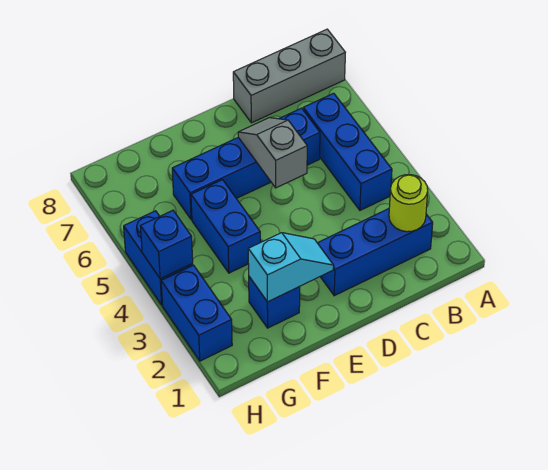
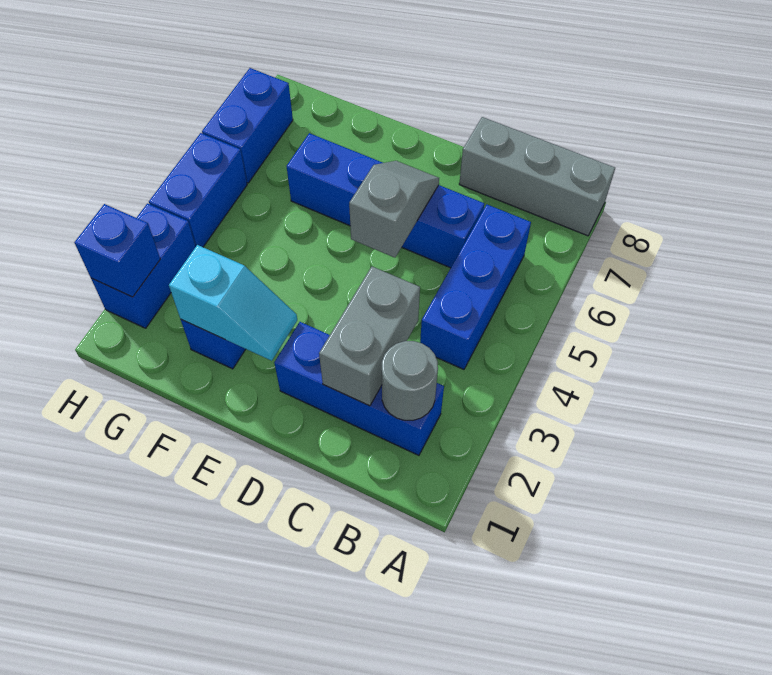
lime 1x1 round brick [389,175,428,232] -> grey 1x1 round brick [382,341,438,420]
none -> grey 1x2 brick [319,267,420,406]
blue 1x2 brick [191,180,260,273] -> blue 1x2 brick moved to [202,68,293,183]
blue 1x1 brick [140,210,193,279] -> blue 1x1 brick moved to [74,204,160,297]

